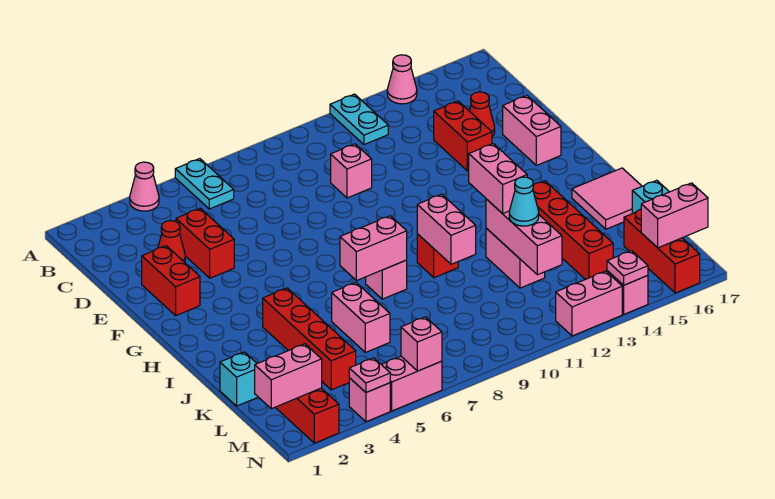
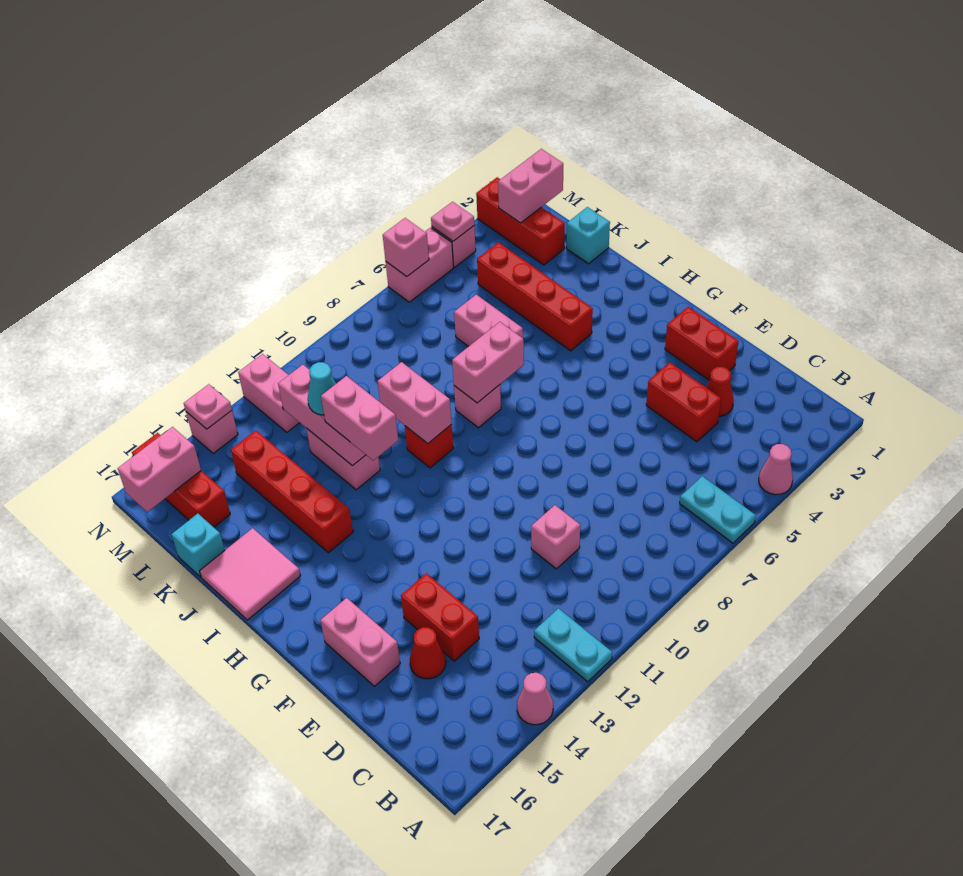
pink 1x2 brick [556,271,622,336] -> pink 1x2 brick turned to [238,354,300,432]

